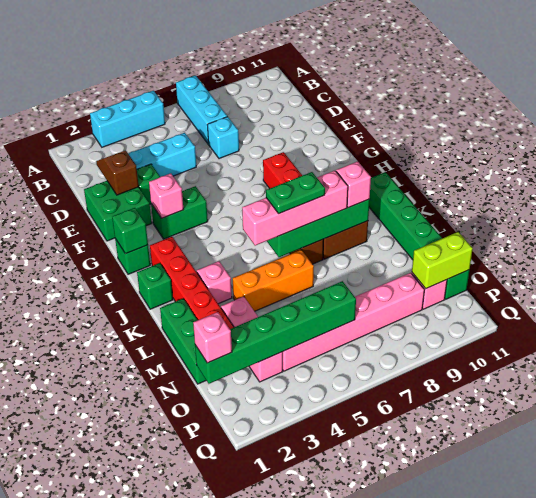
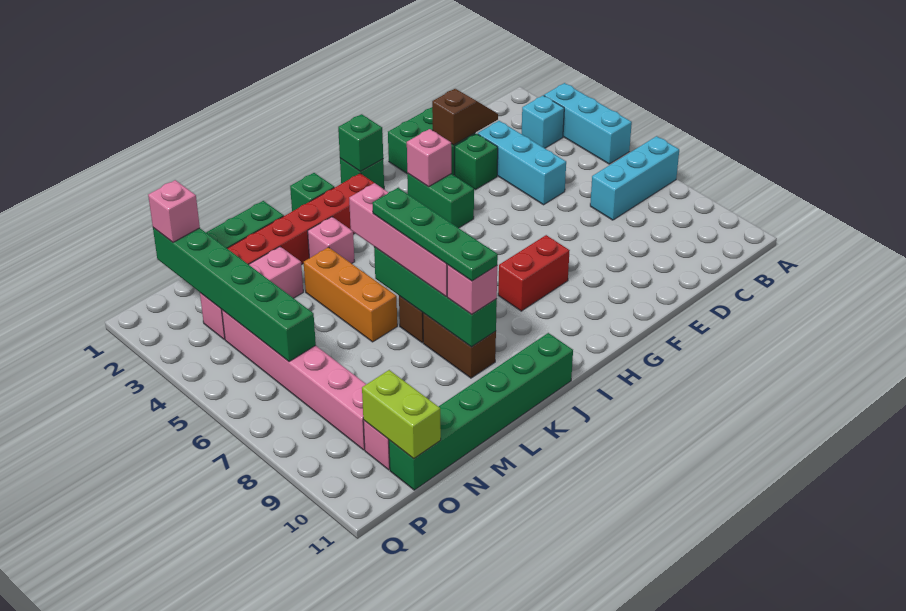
cyan 1x1 brick [207,117,239,159] -> cyan 1x1 brick moved to [522,96,564,148]
green 1x2 plate [266,172,325,213] -> green 1x4 plate [373,188,498,281]

